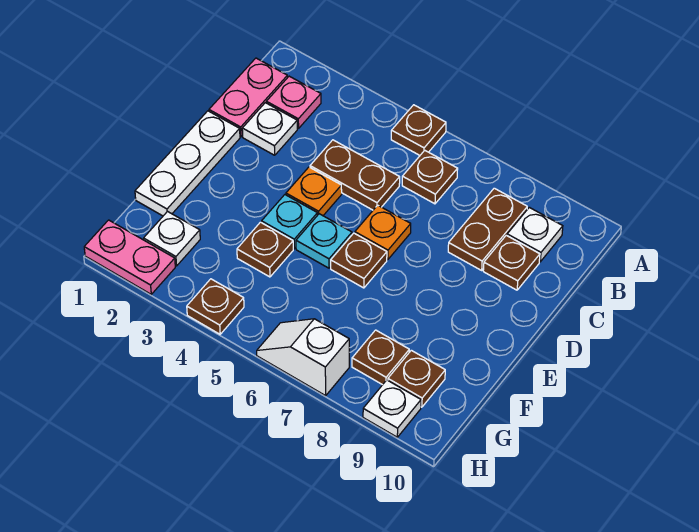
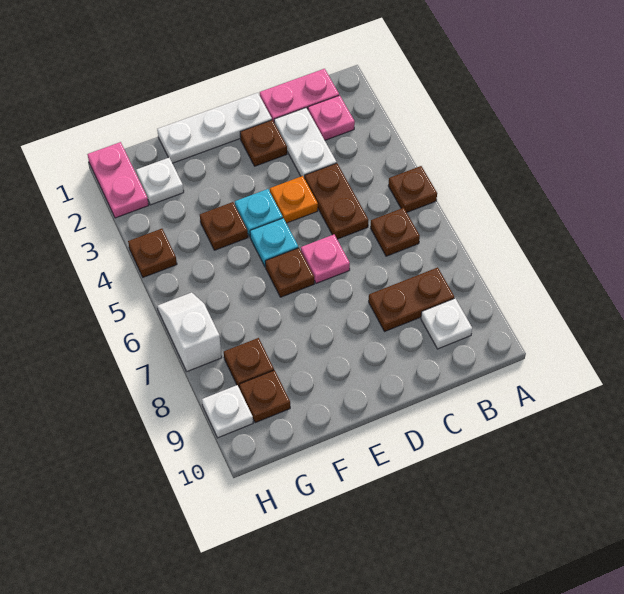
white 1x1 plate [242,103,297,155] -> white 1x2 plate [274,108,336,179]
brown 1x1 plate [483,235,540,290] -> brown 1x1 plate moved to [240,120,287,166]
orange 1x1 plate [355,205,411,260] -> pink 1x1 plate [301,235,350,283]

